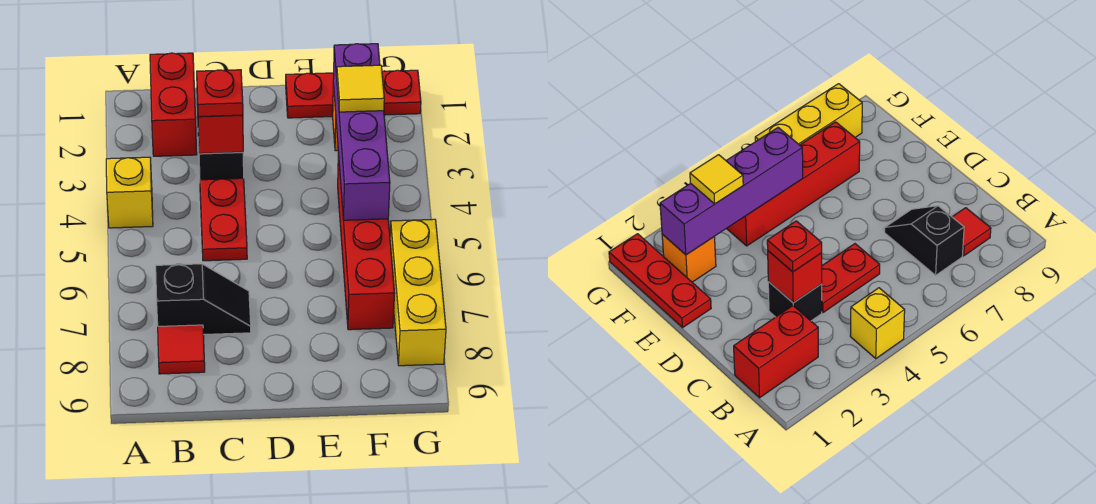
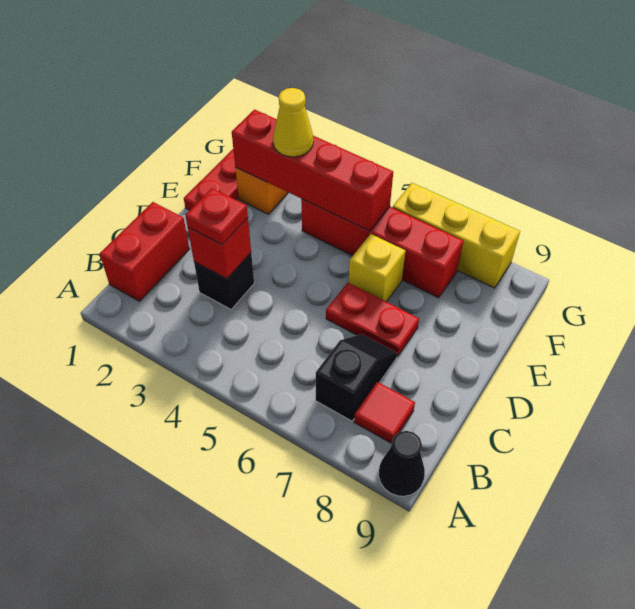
yellow 1x1 brick [106,157,153,228] -> yellow 1x1 brick moved to [349,234,406,302]
none -> black 1x1 cone [379,431,425,496]
red 1x2 brick [150,53,197,156] -> red 1x2 brick turned to [100,202,189,301]
red 1x2 plate [200,178,247,261] -> red 1x2 plate moved to [326,282,419,356]
purple 1x4 brick [333,44,390,220] -> red 1x4 brick [232,110,393,231]
yellow 1x1 tile [337,65,384,112] -> yellow 1x1 cone [273,88,313,157]

